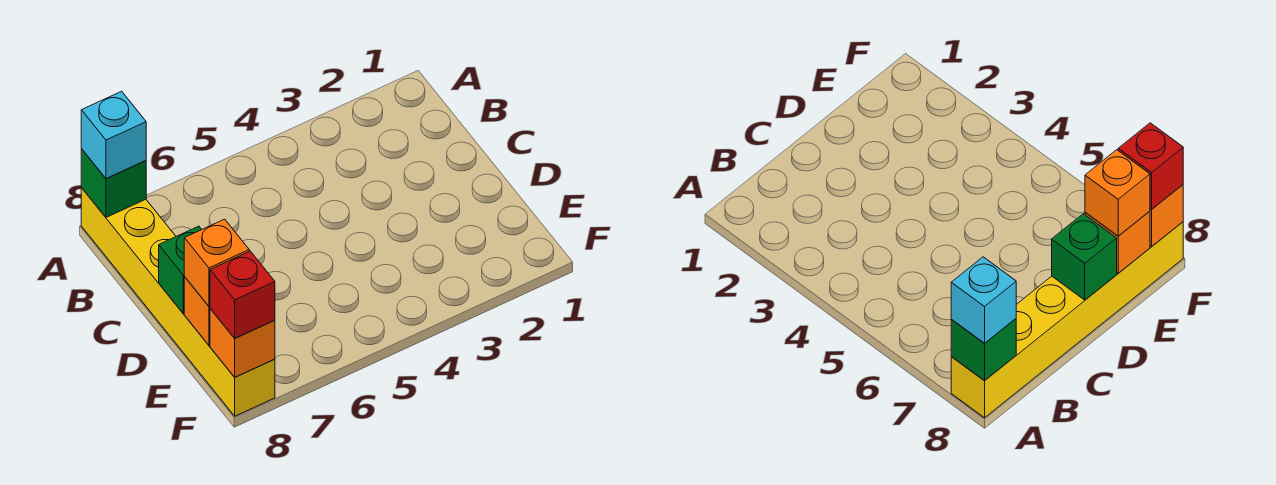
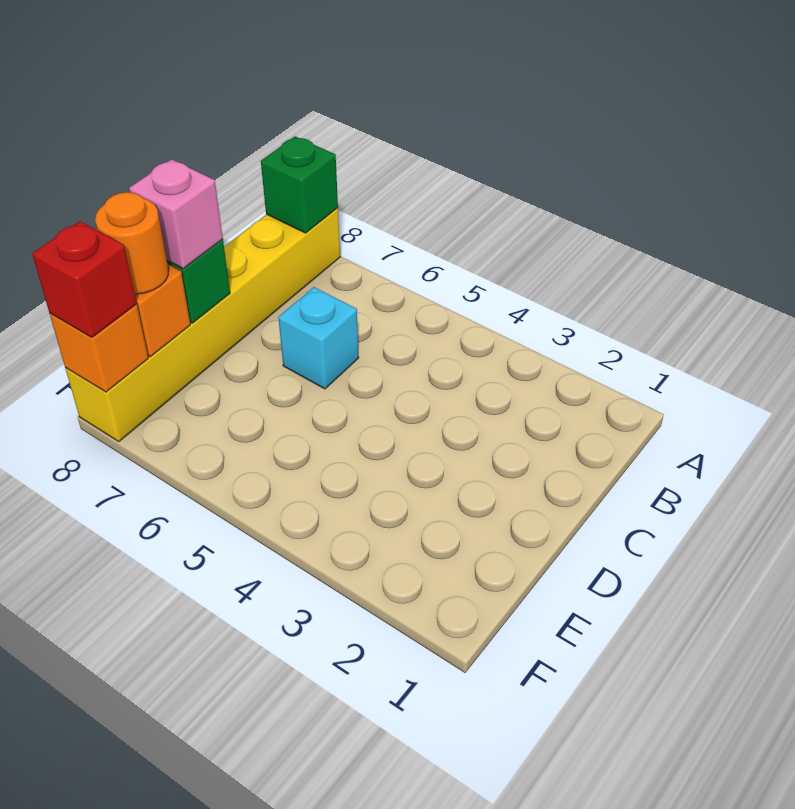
cyan 1x1 brick [81,91,146,178] -> cyan 1x1 brick moved to [278,287,359,389]
none -> pink 1x1 brick [129,159,223,269]
orange 1x1 brick [184,219,249,306] -> orange 1x1 round brick [95,192,168,294]

